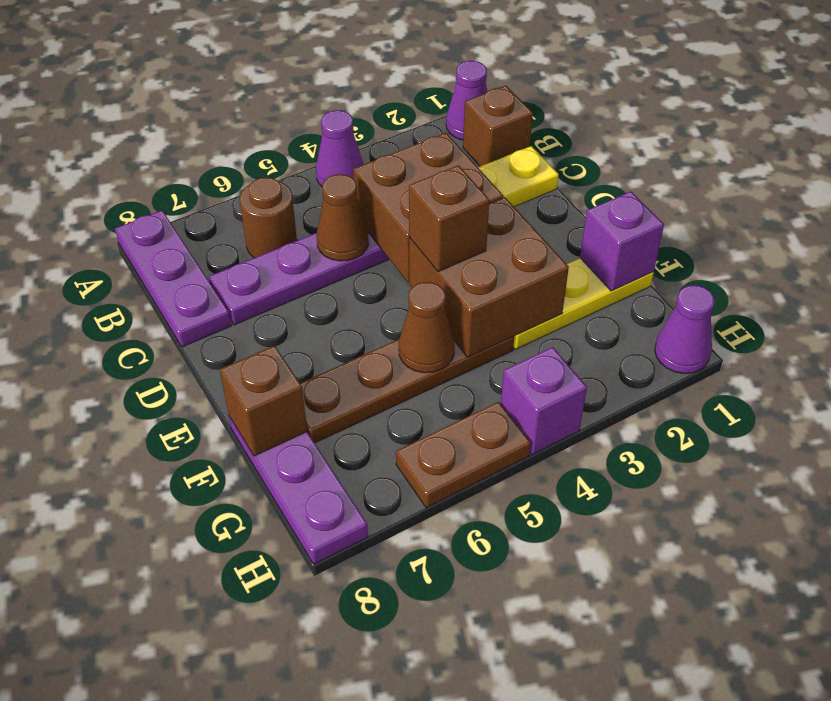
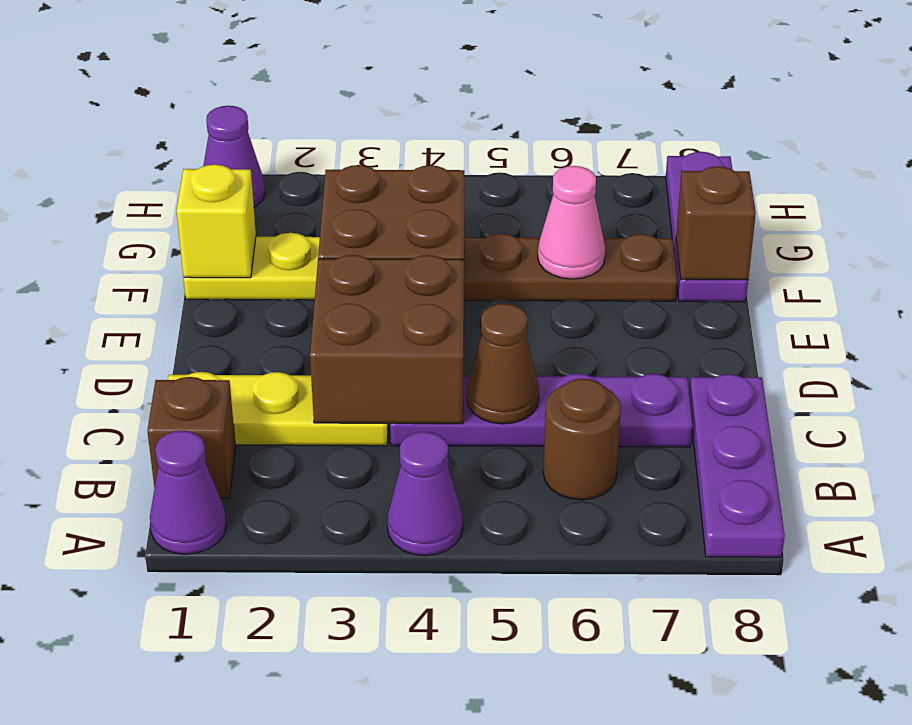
brown 1x1 brick [409,165,489,272] -> none
purple 1x1 brick [580,191,664,291] -> yellow 1x1 brick [177,164,256,278]
brown 1x1 cone [399,282,455,373] -> none
none -> pink 1x1 cone [538,166,605,279]
purple 1x1 brick [501,347,587,455] -> none
brown 1x2 plate [396,402,531,508] -> none

